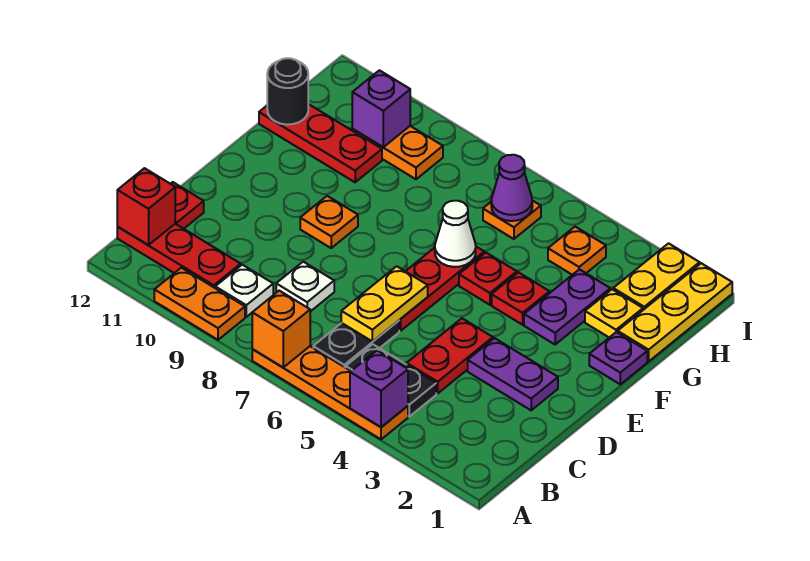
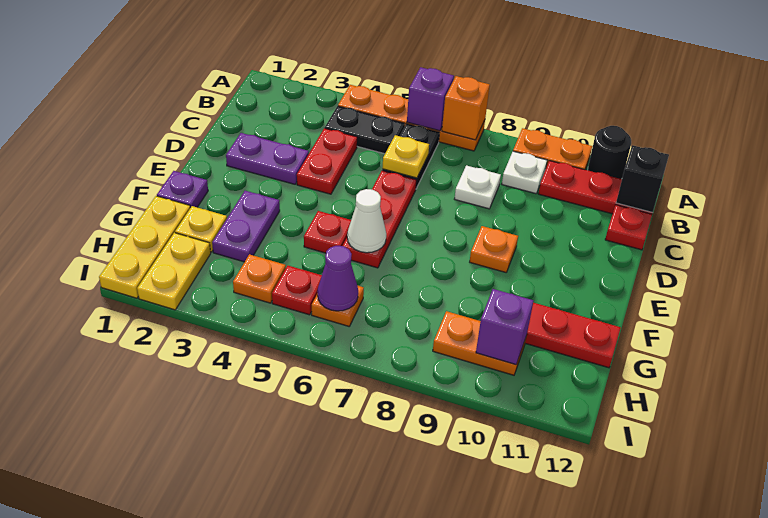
purple 1x1 brick [350,350,408,427] -> purple 1x1 brick moved to [407,67,454,131]
red 1x1 brick [117,168,175,245] -> black 1x1 brick [616,145,669,213]
yellow 1x2 plate [341,266,428,342] -> yellow 1x1 plate [382,135,429,178]
red 1x1 plate [492,272,549,325] -> red 1x1 plate moved to [272,266,322,315]
black 1x1 round brick [267,58,308,125] -> black 1x1 round brick moved to [588,126,631,179]

